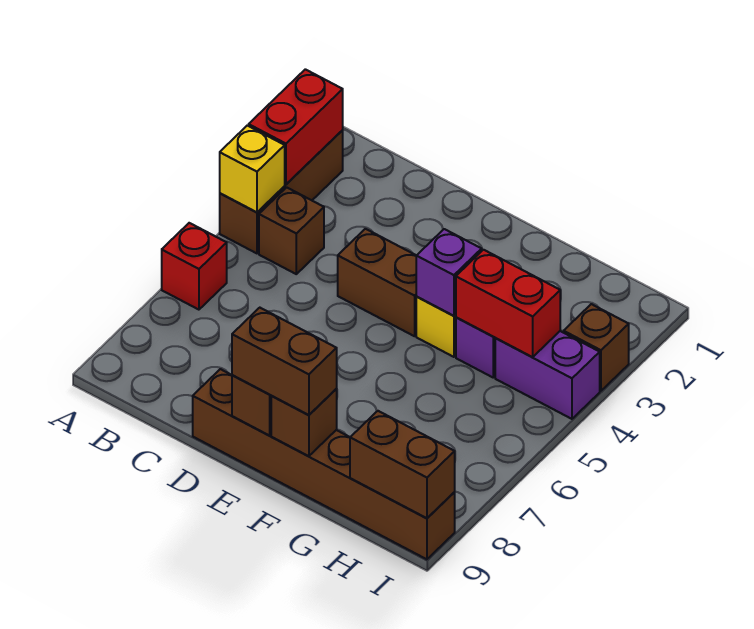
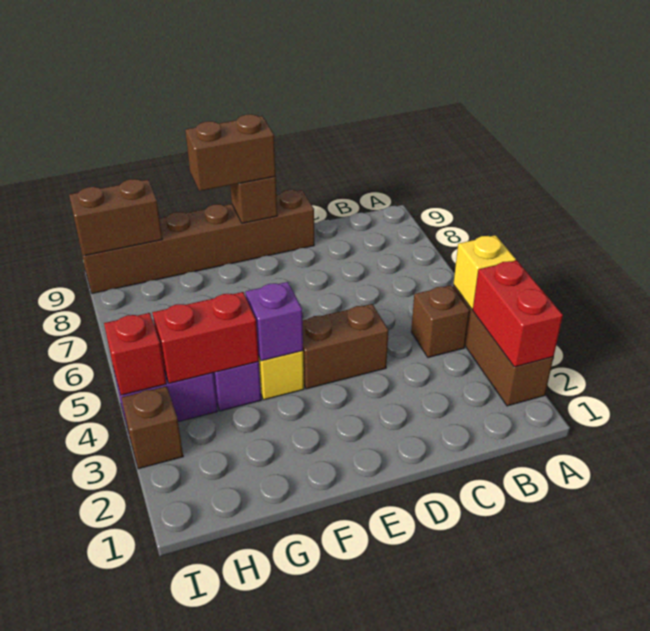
red 1x1 brick [162,223,227,310] -> red 1x1 brick moved to [104,313,166,395]
brown 1x1 brick [271,389,337,456] -> none

